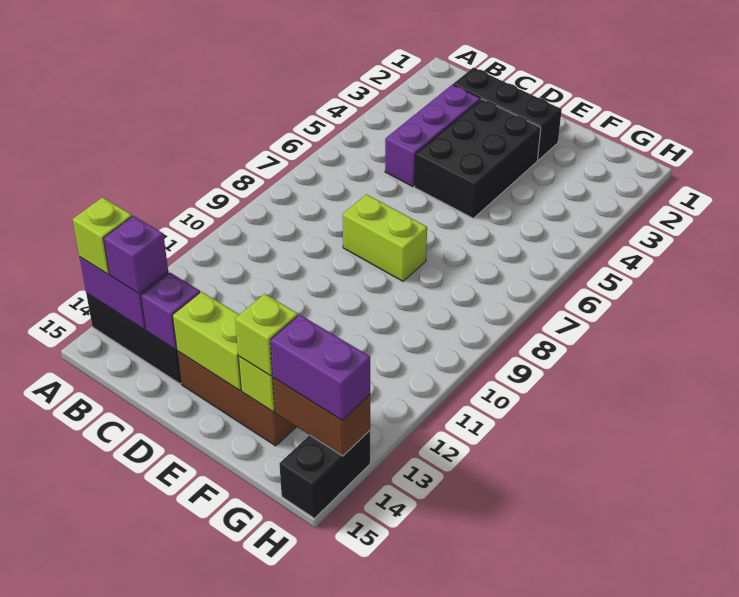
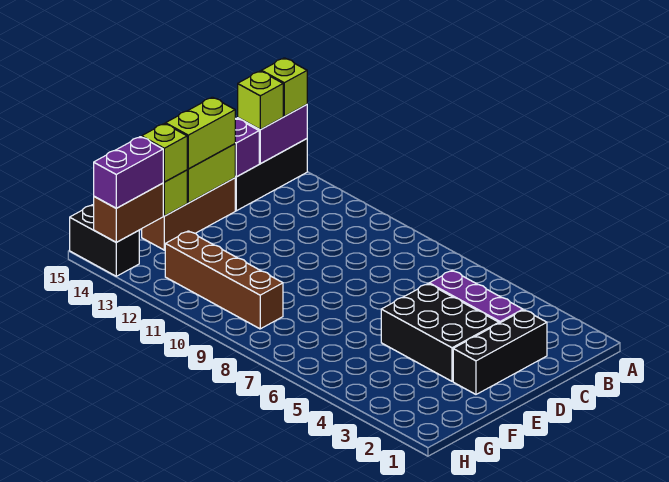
purple 1x1 brick [103,216,168,293] -> lime 1x1 brick [238,71,283,130]
lime 1x2 brick [343,194,427,281] -> lime 1x2 brick moved to [166,97,235,169]
none -> brown 1x4 brick [165,231,283,329]

